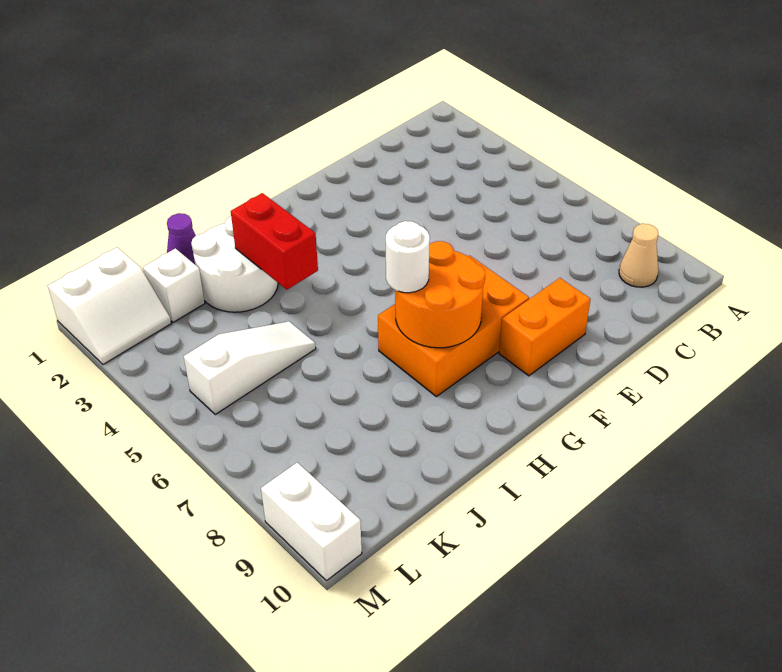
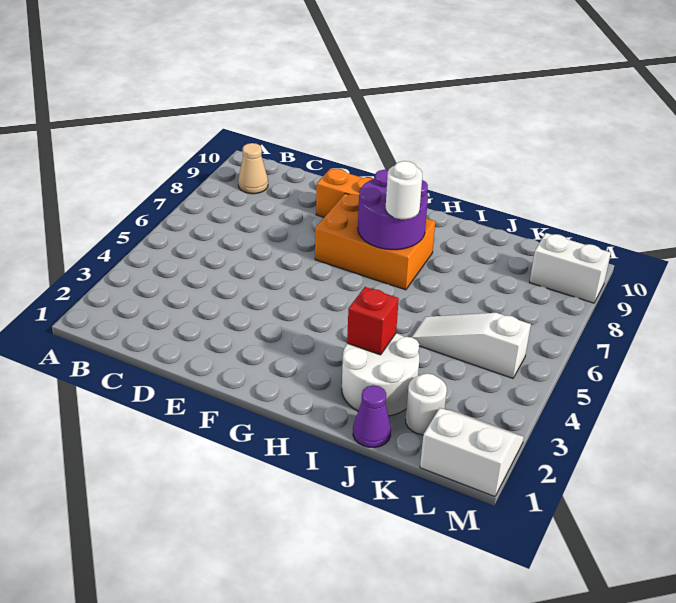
orange 2x2 round brick [395,241,485,348] -> purple 2x2 round brick [358,170,428,250]
red 1x2 brick [231,193,318,290] -> red 1x1 brick [347,287,399,355]
white 1x1 brick [143,248,205,322] -> white 1x1 round brick [406,373,447,435]
white 1x2 brick [261,463,362,581] -> white 1x2 brick turned to [530,233,611,303]

